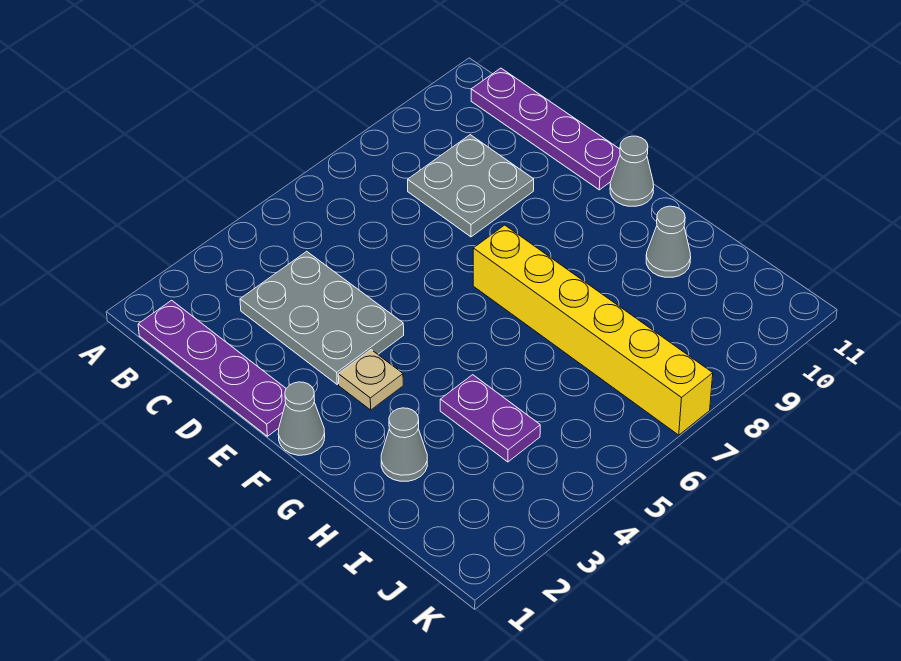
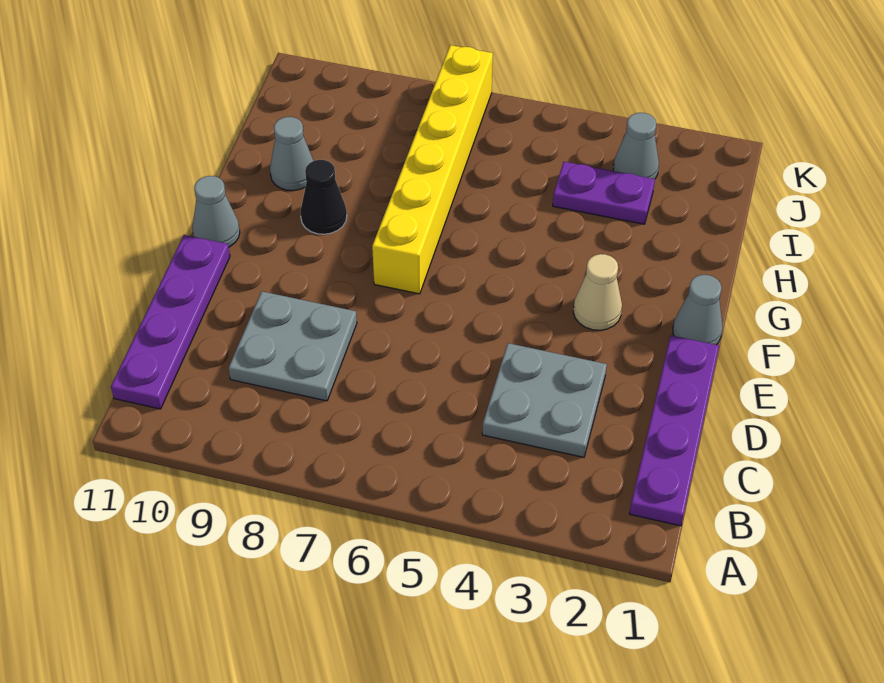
grey 2x3 plate [240,251,404,384] -> grey 2x2 plate [482,343,607,457]
tan 1x1 plate [338,350,403,410] -> tan 1x1 cone [573,254,622,330]
none -> black 1x1 cone [300,160,347,234]
grey 1x1 cone [381,408,427,481] -> grey 1x1 cone moved to [613,113,659,179]
purple 1x2 plate [440,375,540,462] -> purple 1x2 plate turned to [553,162,655,224]

